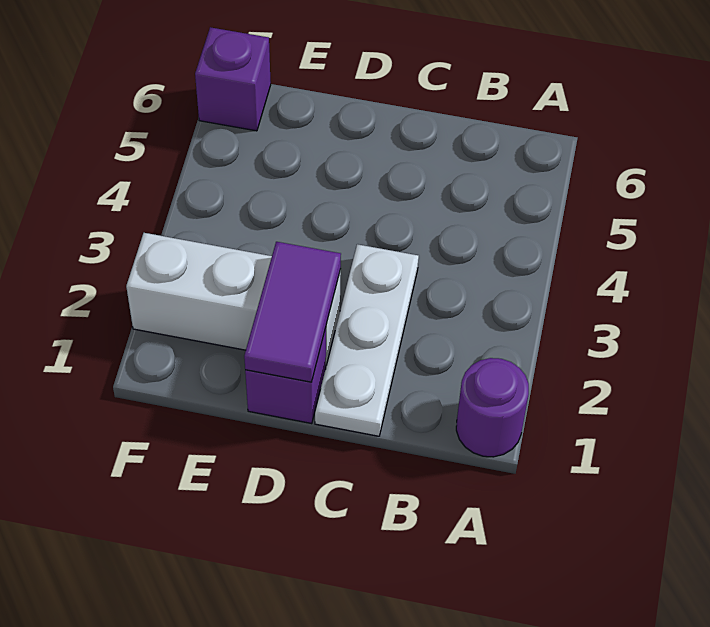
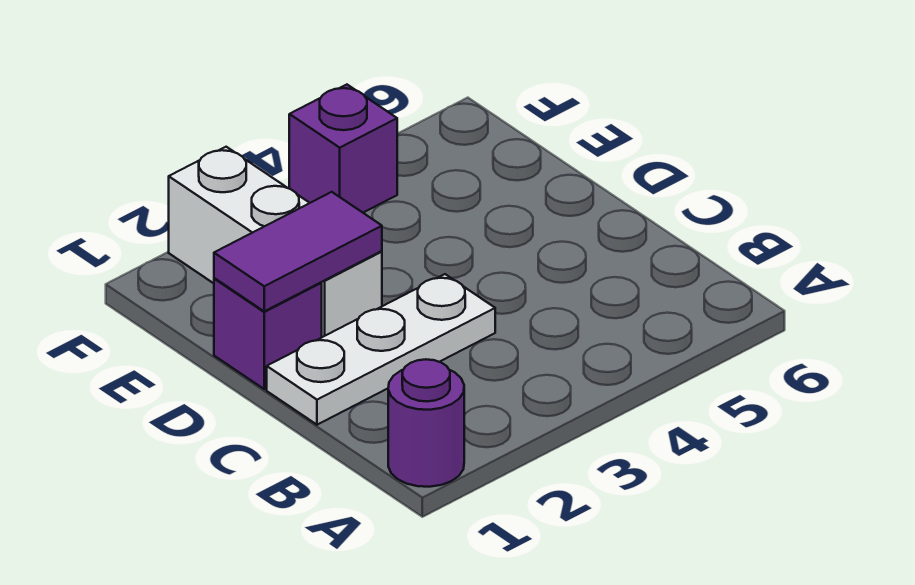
purple 1x1 brick [195,27,271,131] -> purple 1x1 brick moved to [289,85,397,213]

